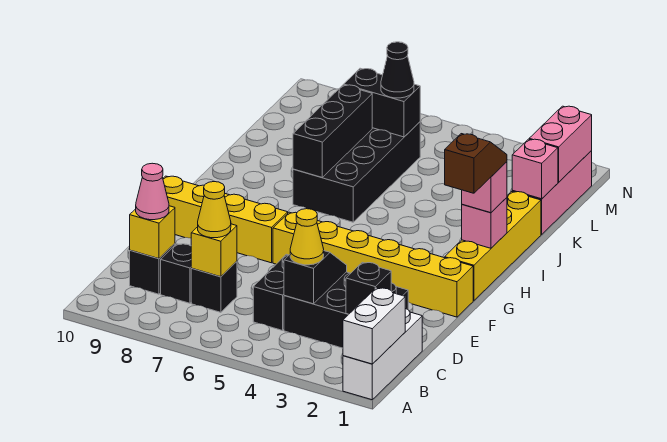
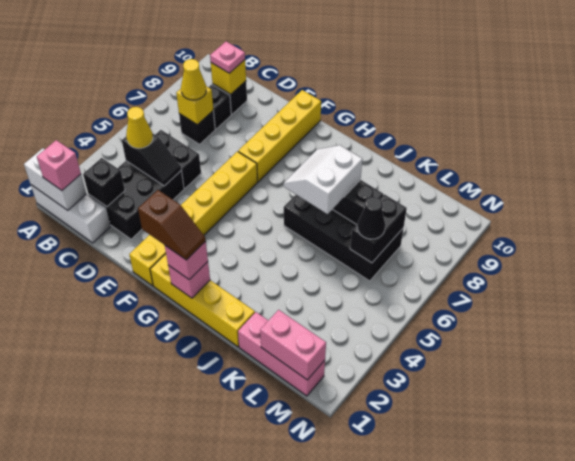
pink 1x1 cone [136,163,169,220] -> pink 1x1 plate [210,41,245,73]
none -> white 2x2 slope [284,145,362,214]
pink 1x1 brick [512,139,558,199] -> pink 1x1 brick moved to [37,140,81,190]

